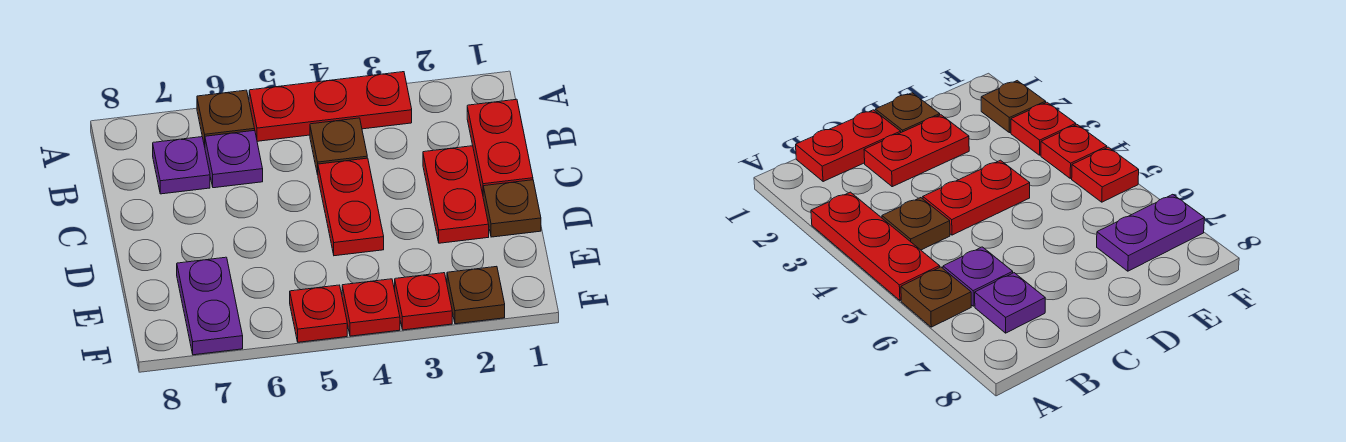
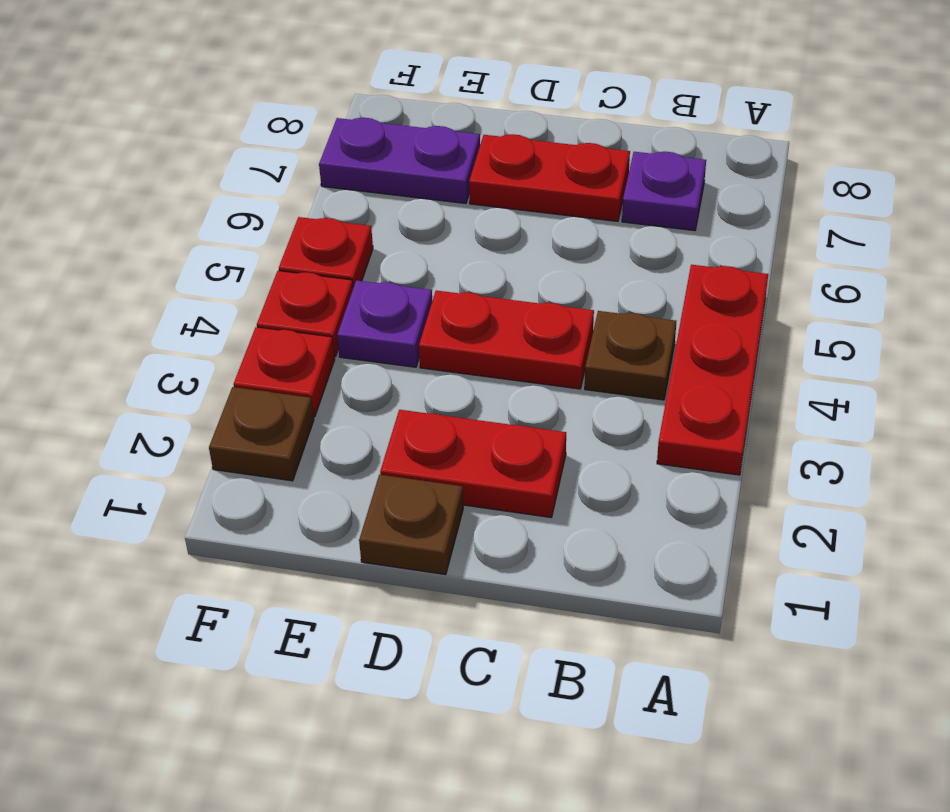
brown 1x1 plate [197,90,255,146] -> none
red 1x2 plate [467,99,533,194] -> red 1x2 plate moved to [469,134,630,221]
purple 1x1 plate [205,130,263,188] -> purple 1x1 plate moved to [337,280,432,367]

